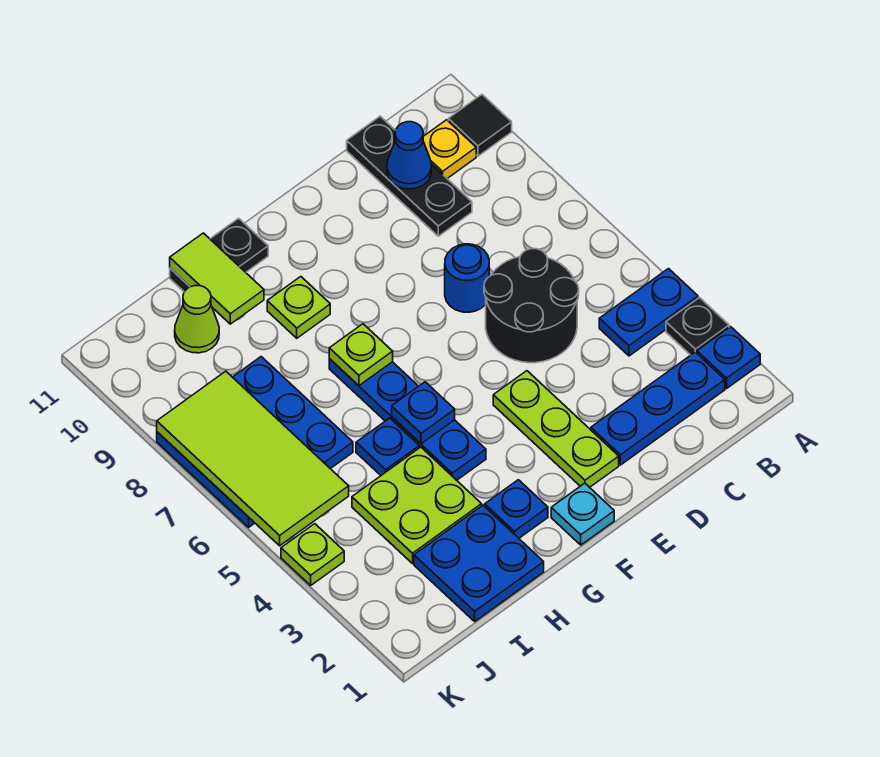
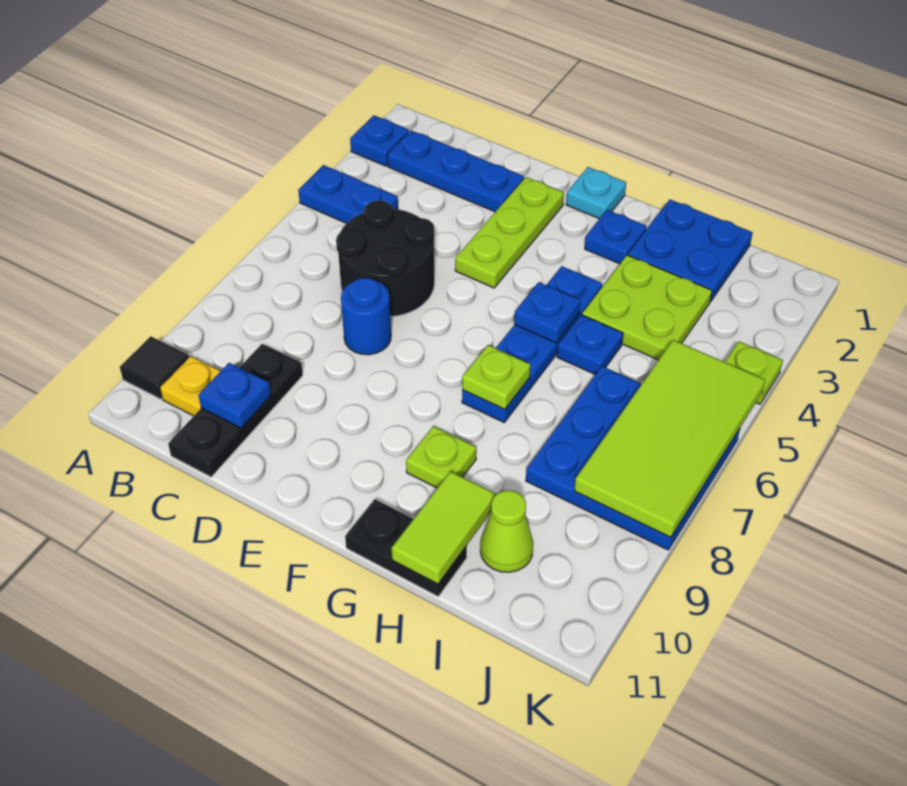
black 1x1 plate [666,298,729,355] -> none
blue 1x1 cone [387,122,432,189] -> blue 1x1 plate [199,363,271,428]

